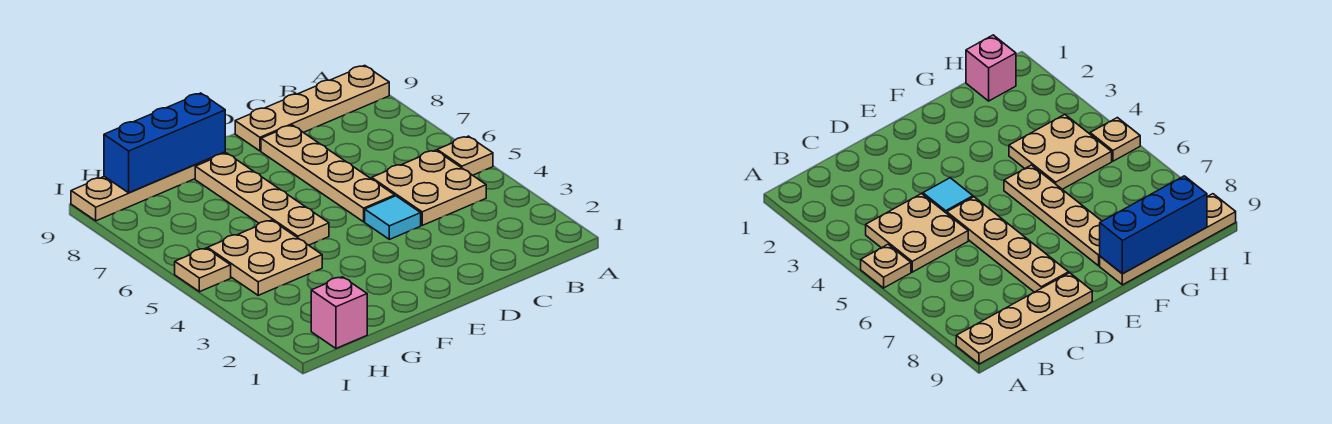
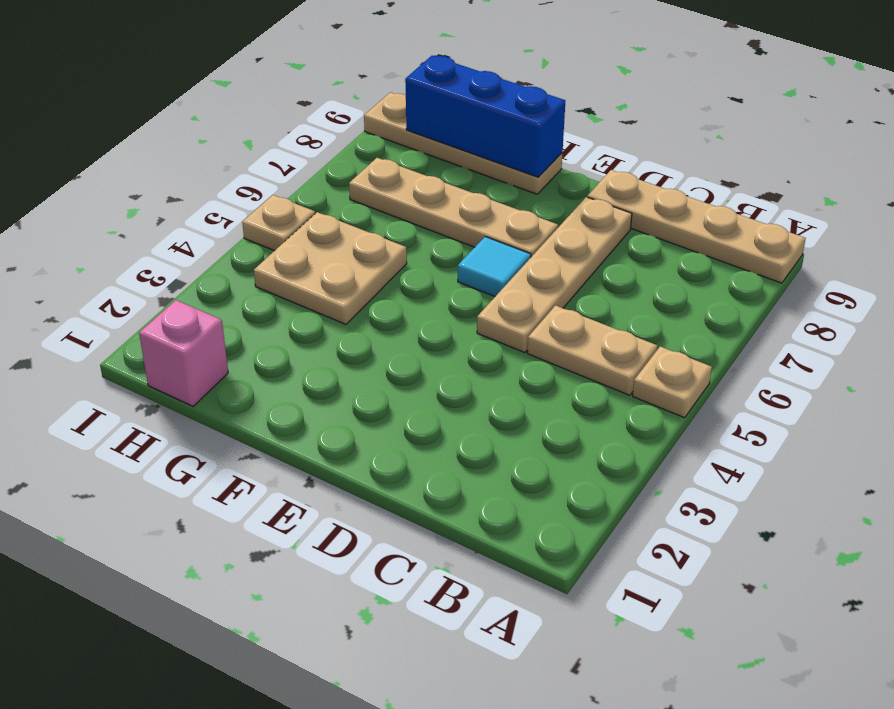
tan 2x2 plate [372,150,486,225] -> tan 1x2 plate [527,306,657,395]
cyan 1x1 tile [365,196,421,239] -> cyan 1x1 tile moved to [458,237,531,296]
tan 1x4 plate [195,153,329,245] -> tan 1x4 plate turned to [349,158,558,257]

